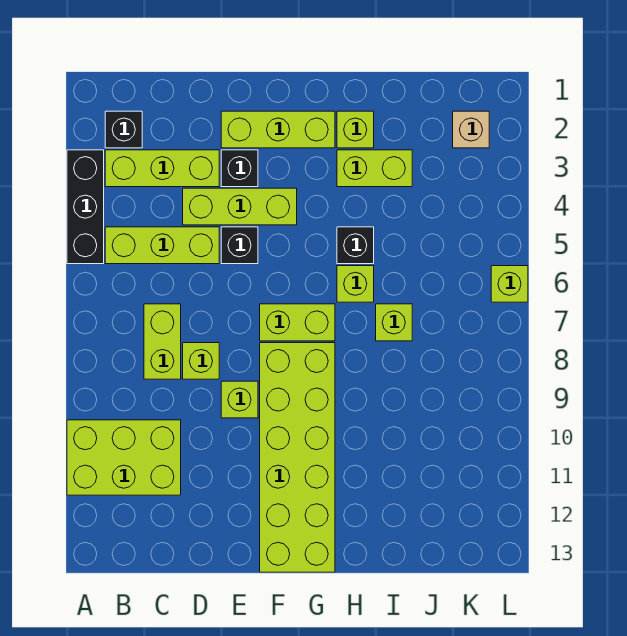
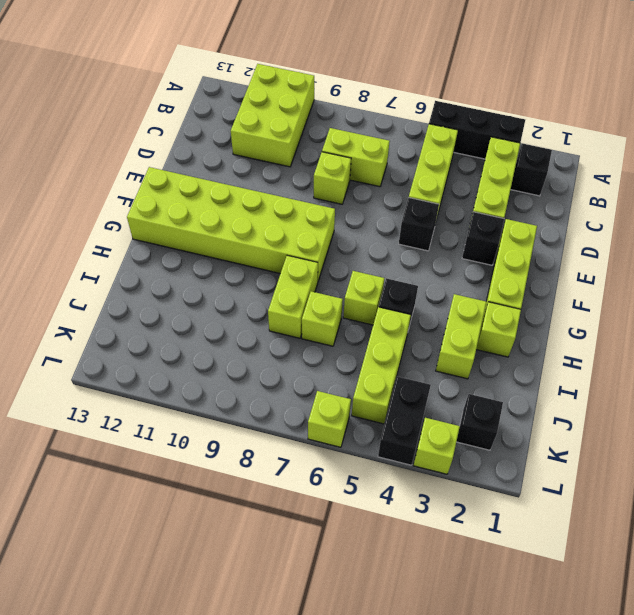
lime 1x3 brick [183,188,297,225] -> lime 1x3 brick moved to [352,307,411,424]
lime 1x1 brick [221,381,258,418] -> lime 1x1 brick moved to [413,418,460,474]
lime 1x2 brick [260,304,335,341] -> lime 1x2 brick moved to [268,256,318,338]
tan 1x1 brick [453,111,489,148] -> black 1x1 brick [457,394,503,450]
none -> black 1x2 brick [378,376,431,465]

